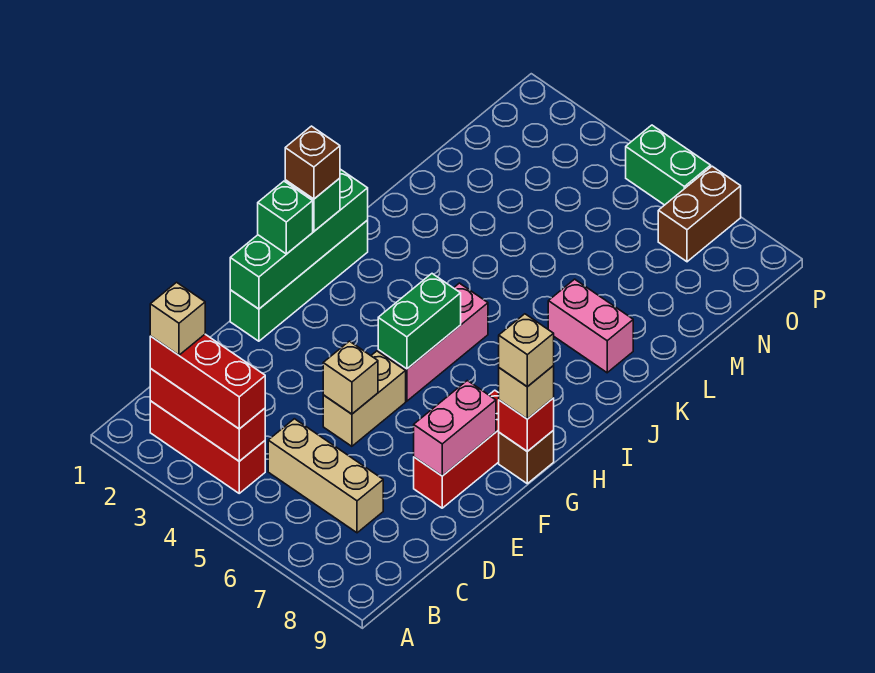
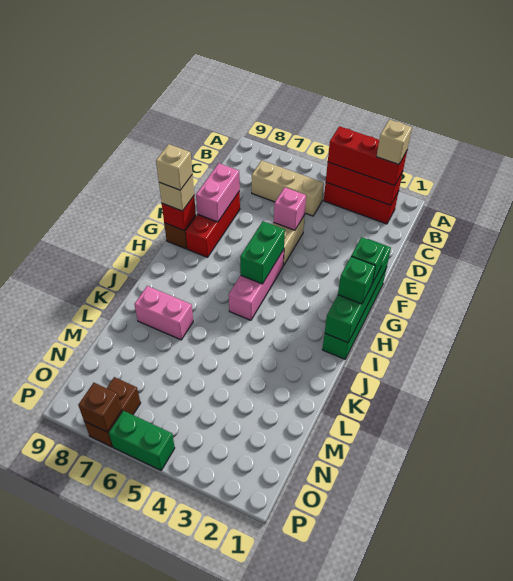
tan 1x1 brick [323,341,378,414] -> pink 1x1 brick [274,187,306,230]
brown 1x1 brick [285,126,340,199] -> brown 1x1 brick moved to [78,383,122,432]

